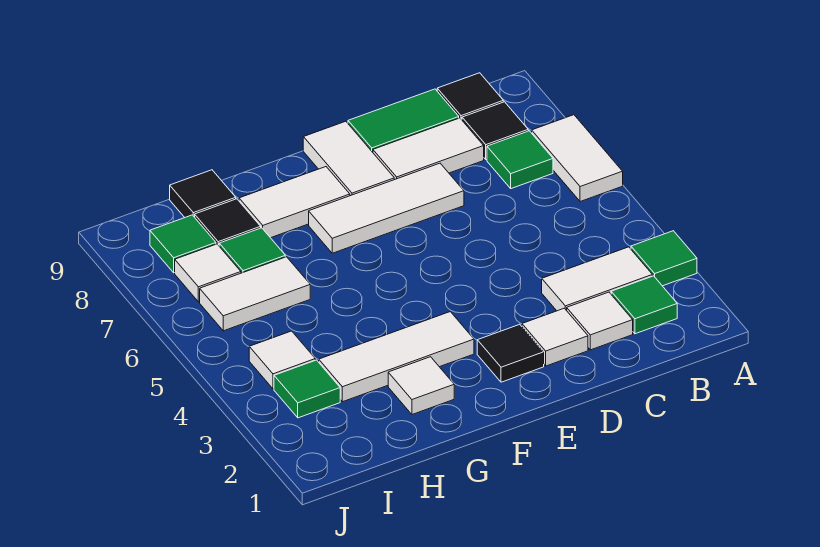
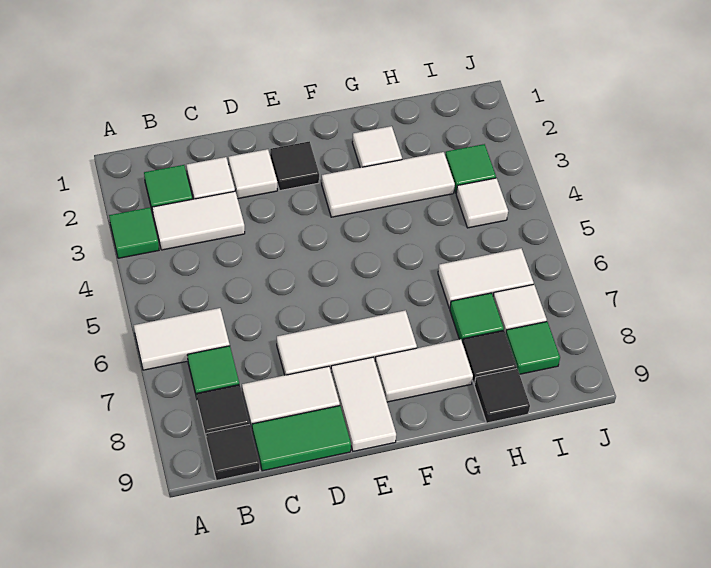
white 1x2 tile [532,115,623,202] -> white 1x2 tile turned to [134,308,230,370]

